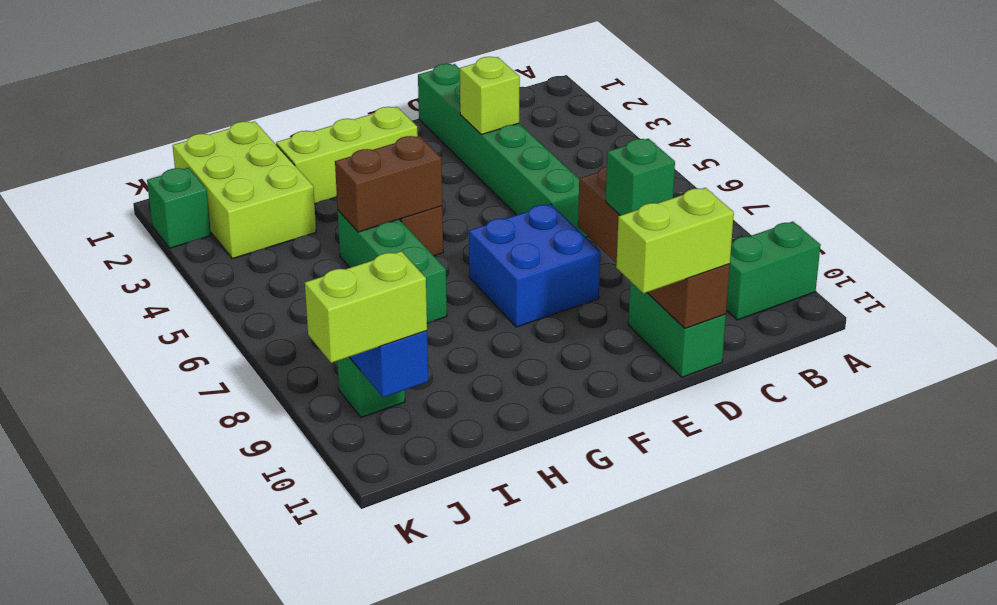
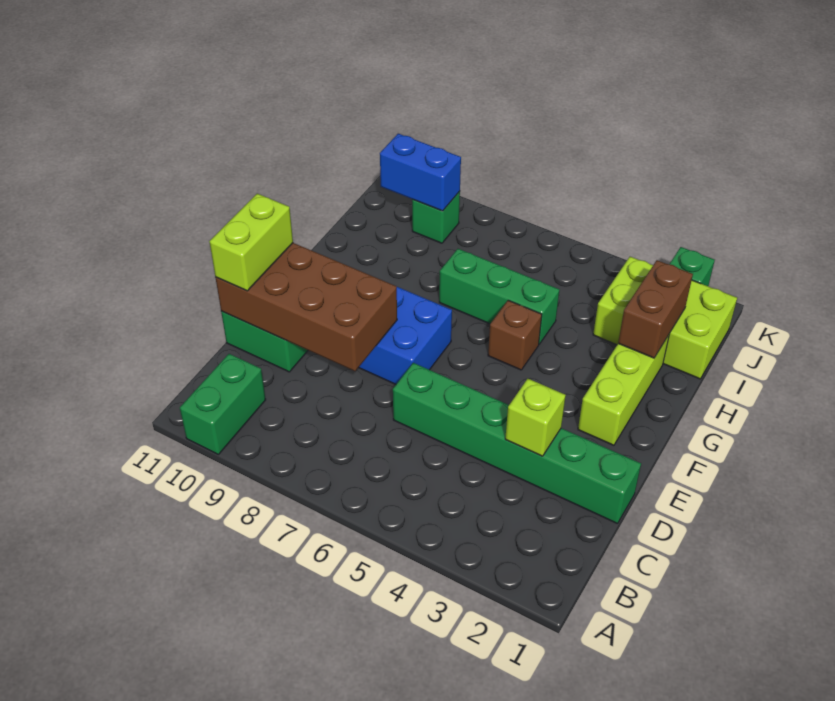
brown 1x4 brick [578,167,730,328] -> brown 2x4 brick [215,243,397,371]
green 1x1 brick [606,139,675,215] -> none
brown 1x2 brick [335,136,442,232] -> brown 1x2 brick moved to [618,260,693,358]
lime 1x2 brick [305,251,427,363] -> none

